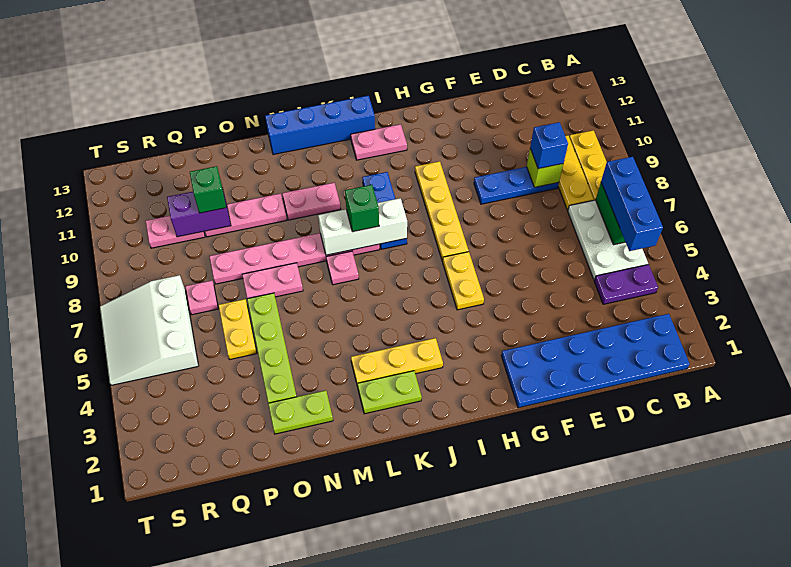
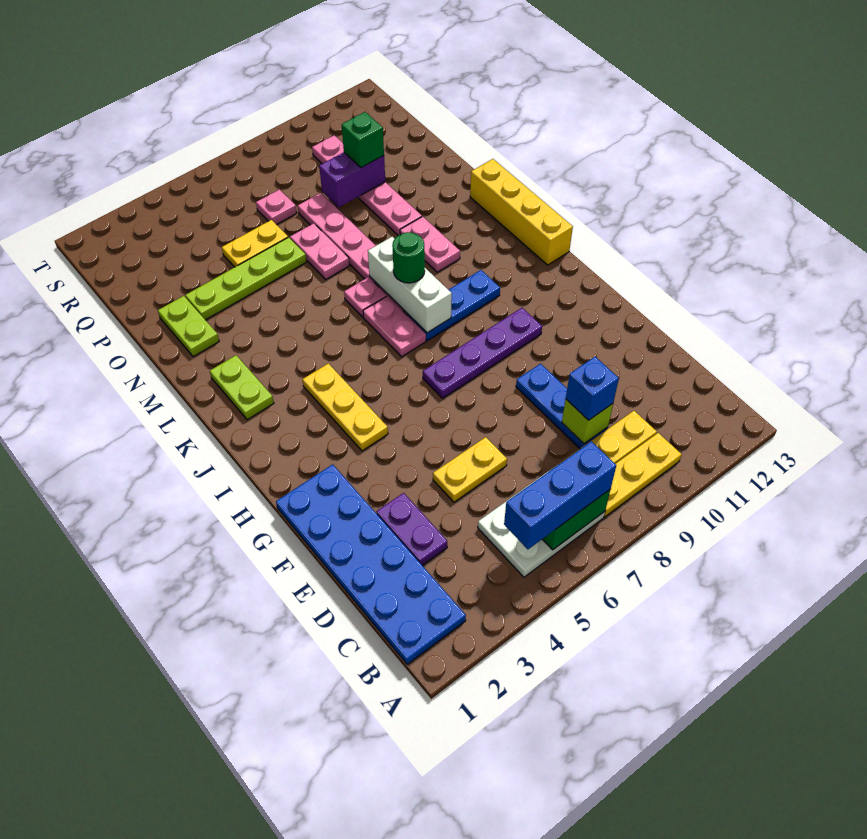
purple 1x2 plate [594,264,658,304] -> purple 1x2 plate moved to [376,493,447,565]
yellow 1x2 plate [443,252,484,310] -> yellow 1x2 plate moved to [433,437,507,502]
yellow 1x4 plate [415,161,469,261] -> purple 1x4 plate [423,308,542,398]
pink 1x2 plate [351,124,407,160] -> pink 1x2 plate moved to [363,296,426,357]
yellow 1x3 plate [351,338,443,386] -> yellow 1x3 plate moved to [303,363,388,451]
blue 1x4 brick [265,96,375,155] -> yellow 1x4 brick [470,159,573,265]
green 1x1 brick [345,185,379,232] -> green 1x1 round brick [392,232,425,283]
purple 1x2 brick [167,192,231,237] -> purple 1x2 brick turned to [319,152,385,207]
white 3x3 slope [100,275,198,385] -> none

